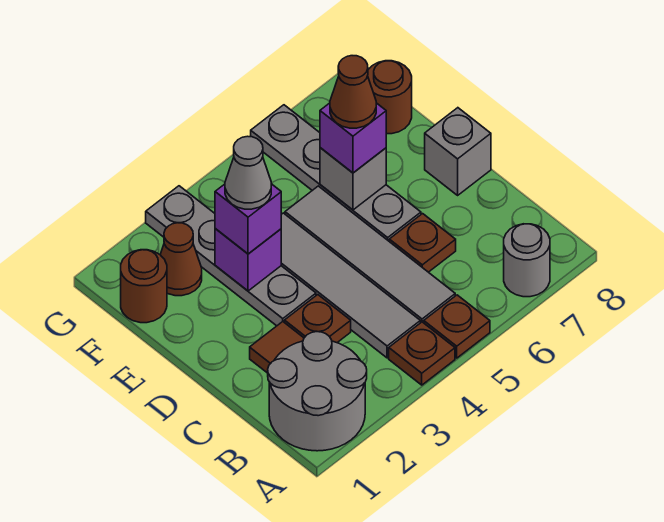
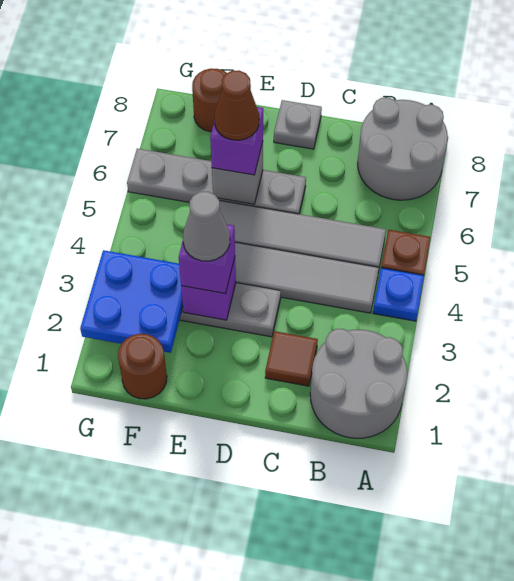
brown 1x1 plate [389,322,455,385] -> blue 1x1 plate [373,268,424,321]
grey 1x1 round brick [504,224,550,297] -> grey 2x2 round brick [358,97,448,200]
brown 1x1 plate [284,295,351,343] -> none
brown 1x1 plate [389,214,456,272] -> none
grey 1x1 brick [425,108,491,195] -> grey 1x1 plate [274,100,322,149]
brown 1x1 cone [160,223,202,296] -> none
none -> blue 2x2 plate [80,250,183,353]

